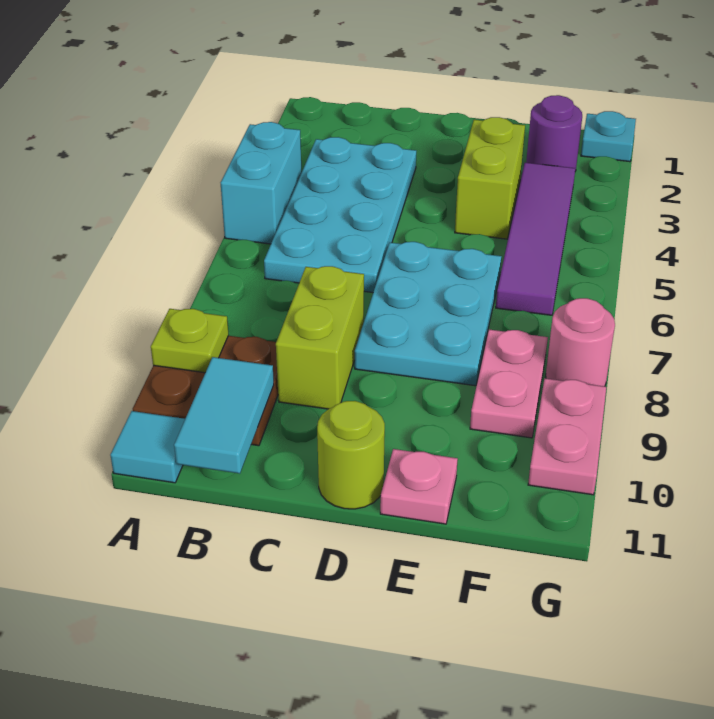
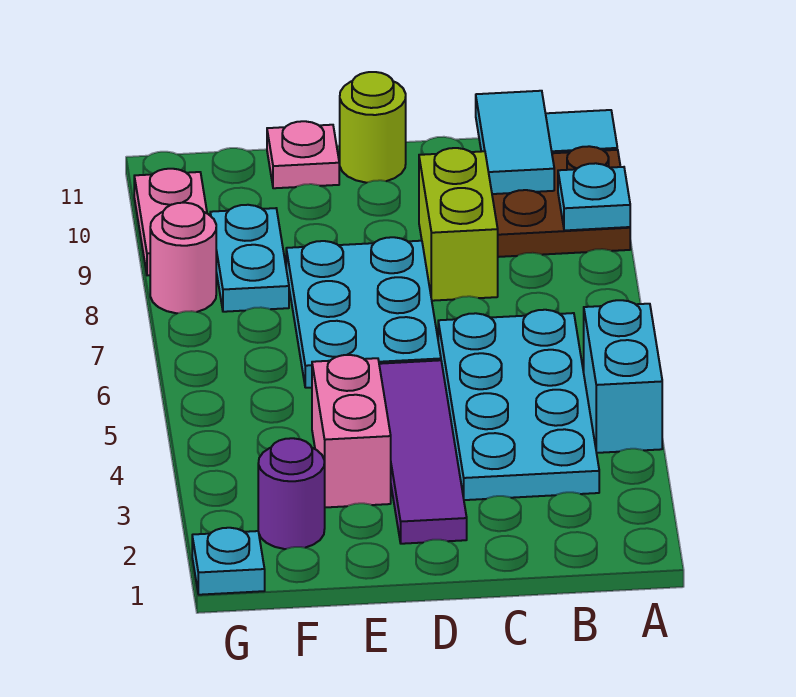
lime 1x1 plate [151,309,229,373] -> cyan 1x1 plate [558,163,630,230]
lime 1x2 brick [455,117,525,239] -> pink 1x2 brick [312,355,391,507]
purple 1x4 tile [496,163,575,315] -> purple 1x4 tile moved to [379,360,467,544]
pink 1x2 plate [470,330,548,438] -> cyan 1x2 plate [210,205,289,312]

